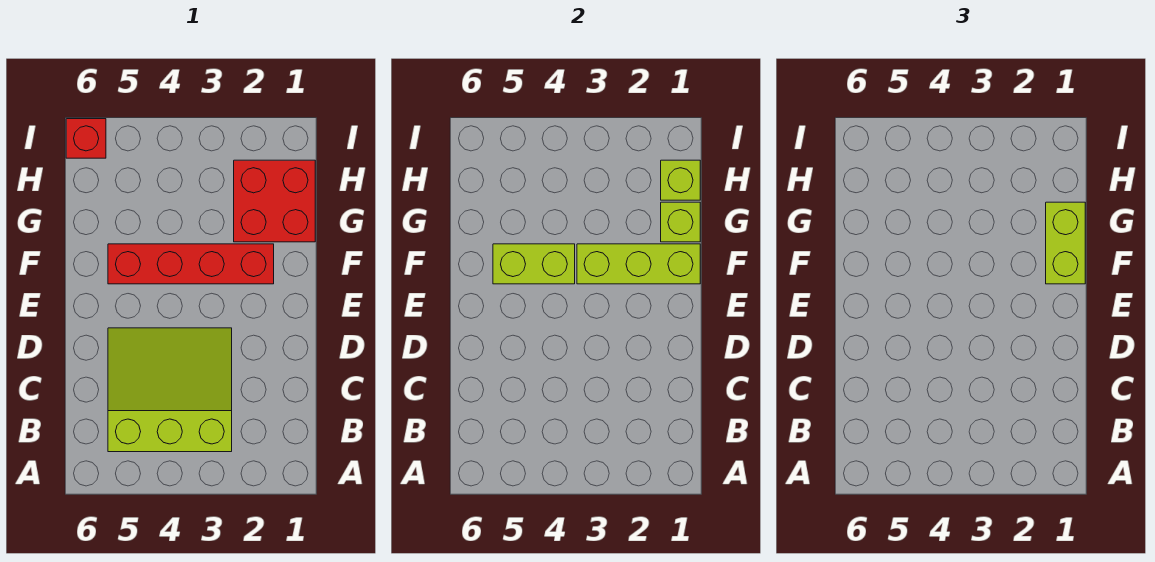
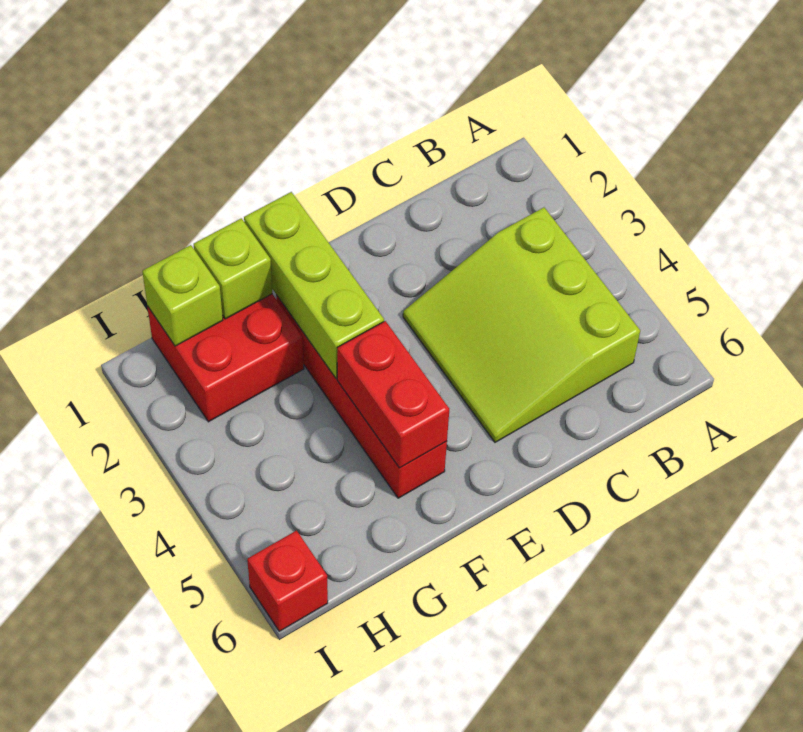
lime 1x2 brick [1046,202,1085,284] -> none
lime 1x2 brick [493,244,575,284] -> red 1x2 brick [337,321,449,468]

